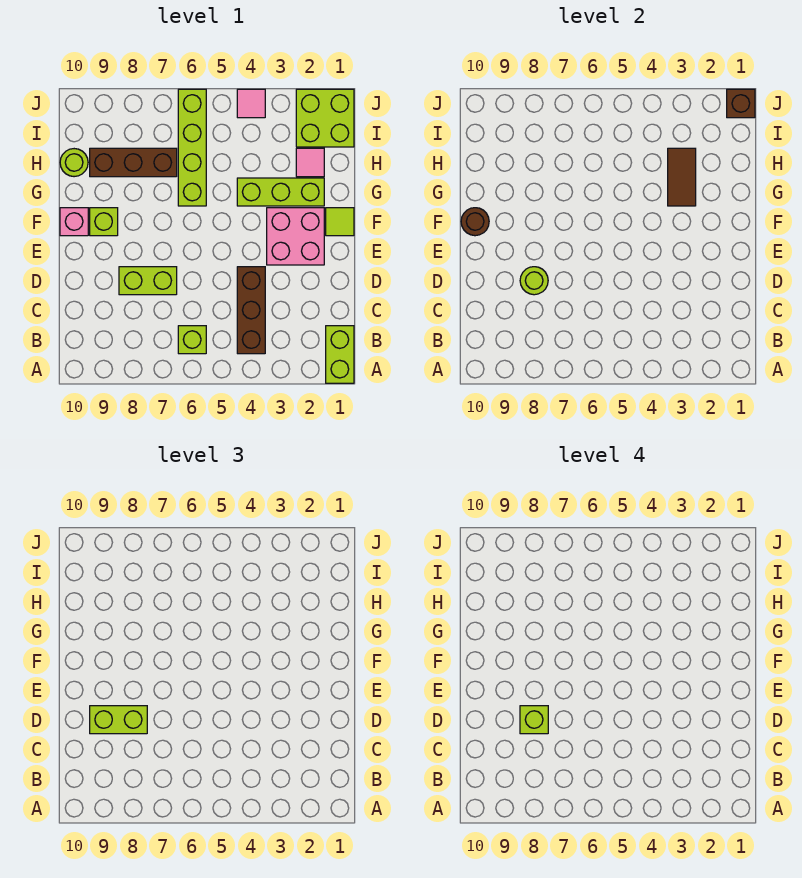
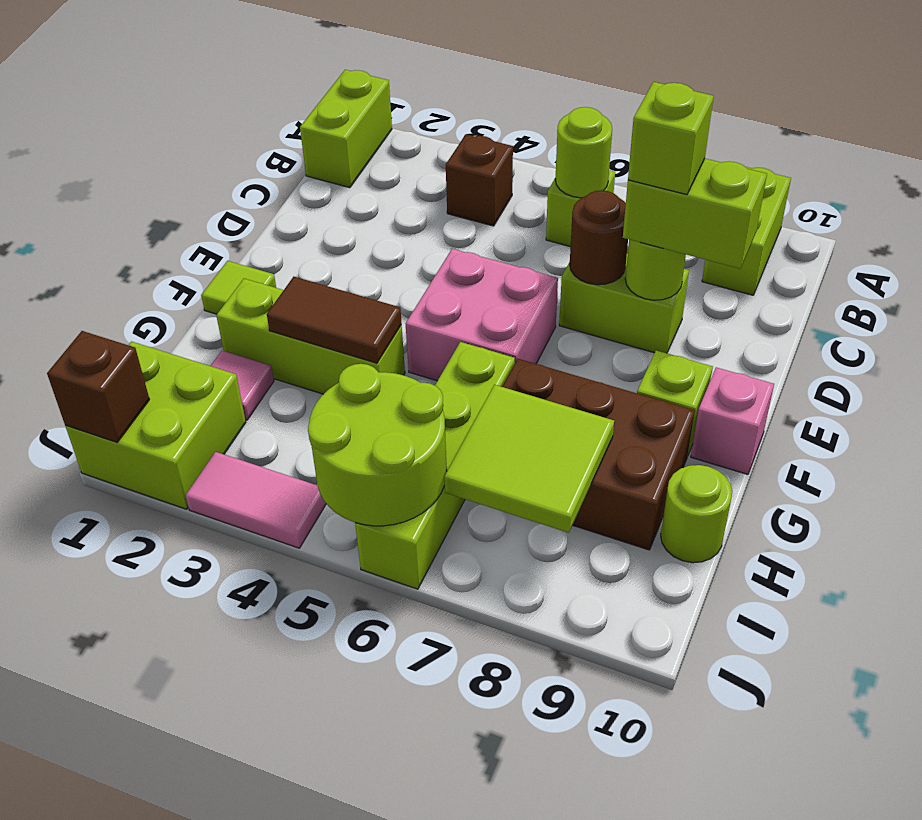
none -> lime 1x2 brick [702,167,791,295]
brown 1x3 brick [237,267,265,354] -> brown 1x1 brick [446,134,513,226]
none -> lime 1x1 round brick [555,107,612,198]
pink 2x2 brick [267,208,324,265] -> pink 2x2 brick moved to [406,249,558,381]
brown 1x1 round brick [461,208,489,236] -> brown 1x1 round brick moved to [570,190,628,285]
brown 1x2 tile [668,148,696,206] -> brown 1x2 tile turned to [267,277,402,363]
brown 1x3 brick [90,148,177,177] -> brown 2x3 brick [502,359,695,550]
none -> lime 2x2 tile [444,385,614,533]
none -> lime 2x2 round brick [308,364,447,526]
pink 1x1 tile [237,89,265,118] -> pink 1x2 tile [186,452,326,548]

